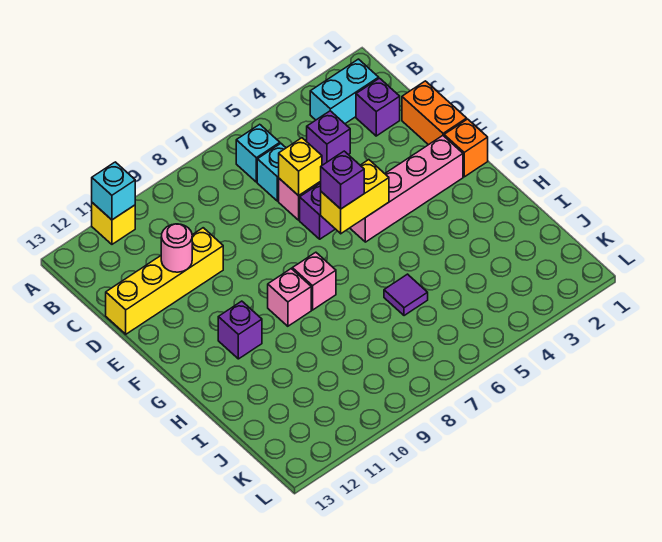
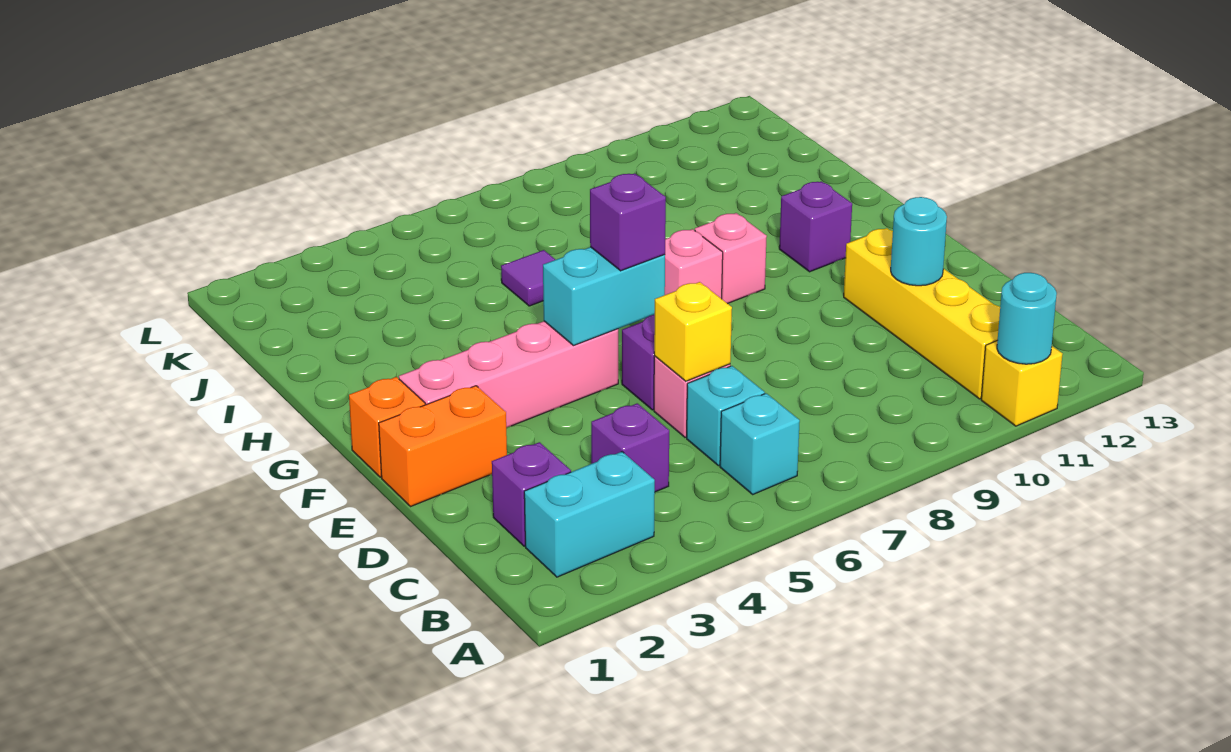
cyan 1x1 brick [92,162,135,220] -> cyan 1x1 round brick [997,273,1057,364]
orange 1x2 brick [402,81,467,145] -> orange 1x2 brick turned to [379,386,507,507]
yellow 1x4 brick [106,228,223,334] -> yellow 1x4 brick turned to [844,228,1000,399]
pink 1x1 round brick [161,224,192,272] -> cyan 1x1 round brick [891,197,947,286]
yellow 1x2 brick [321,160,389,234] -> cyan 1x2 brick [543,247,665,346]

